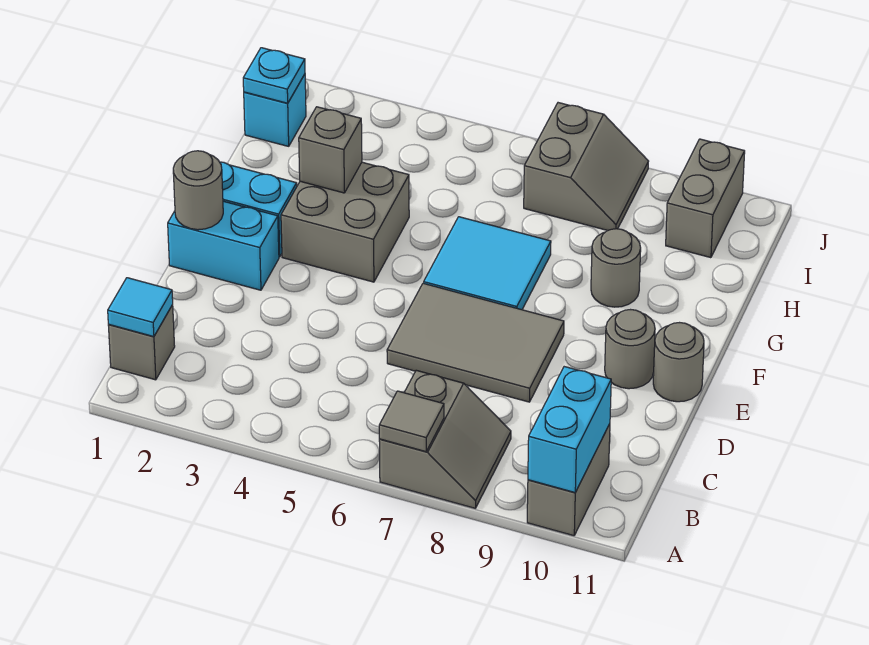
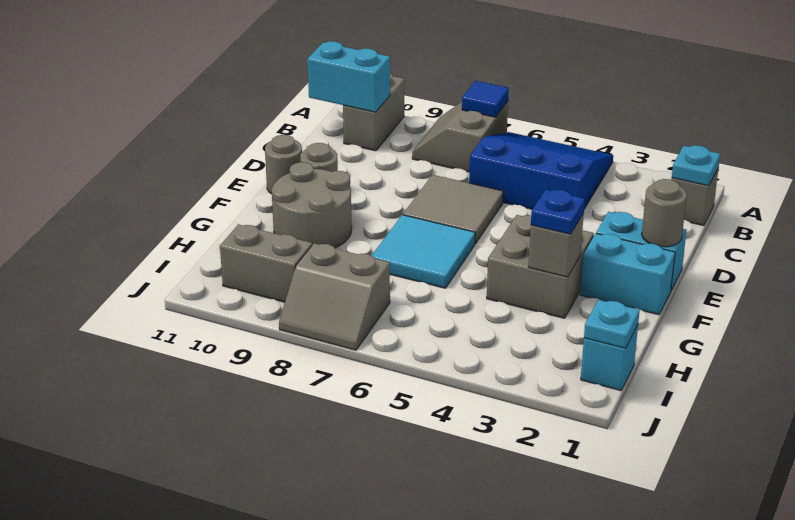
none -> blue 3x3 slope [469,132,613,209]
grey 1x1 tile [379,391,444,452] -> blue 1x1 tile [462,81,509,117]
cyan 1x2 brick [528,367,611,492] -> cyan 1x2 brick turned to [308,41,390,112]
cyan 1x1 tile [108,278,173,337] -> cyan 1x1 plate [672,145,720,186]
grey 2x3 tile [387,283,564,402] -> grey 2x2 tile [403,175,503,244]
none -> blue 1x1 plate [531,190,585,234]
grey 1x1 round brick [591,229,641,307] -> grey 2x2 round brick [272,162,352,248]
grey 2x2 slope [524,103,648,231] -> grey 2x2 slope turned to [279,243,390,350]
grey 1x2 brick [666,139,745,258] -> grey 1x2 brick turned to [220,225,312,302]

